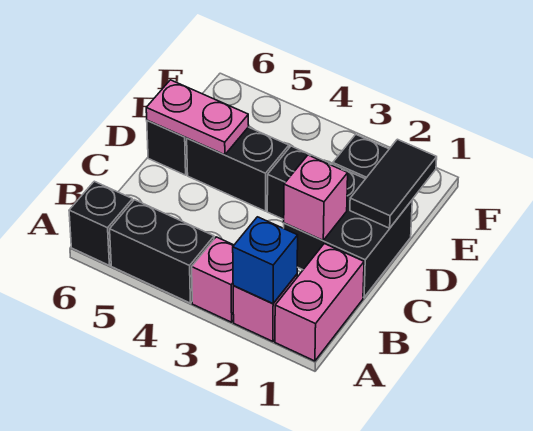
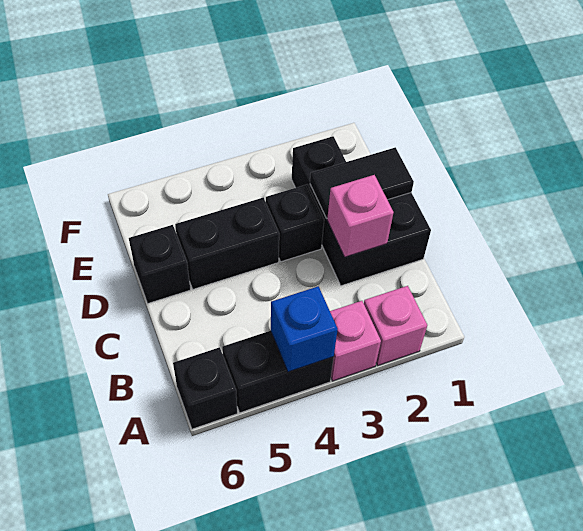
pink 1x2 brick [275,244,364,361] -> none
blue 1x1 brick [233,217,298,303] -> blue 1x1 brick moved to [270,286,338,372]
black 1x2 tile [350,139,437,228] -> black 1x2 tile turned to [310,147,414,218]
pink 1x2 plate [146,80,249,155] -> none

